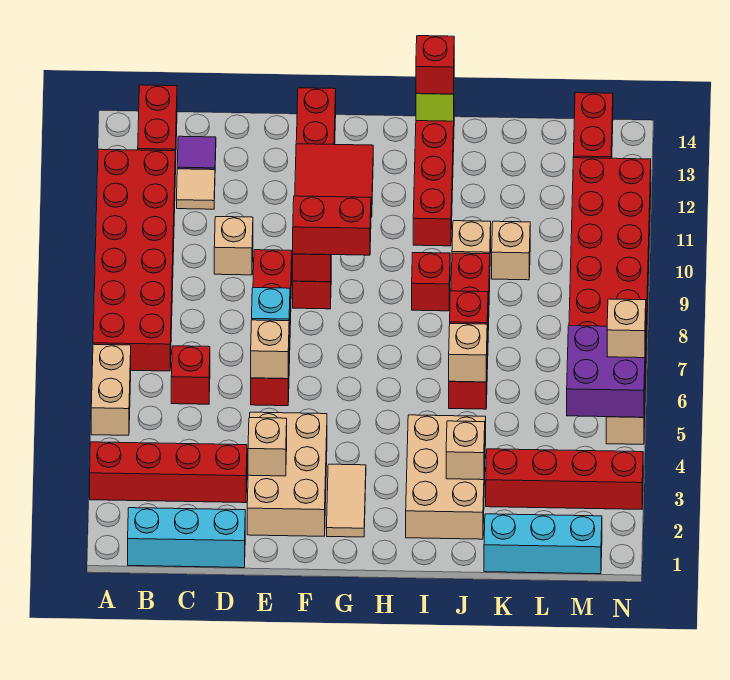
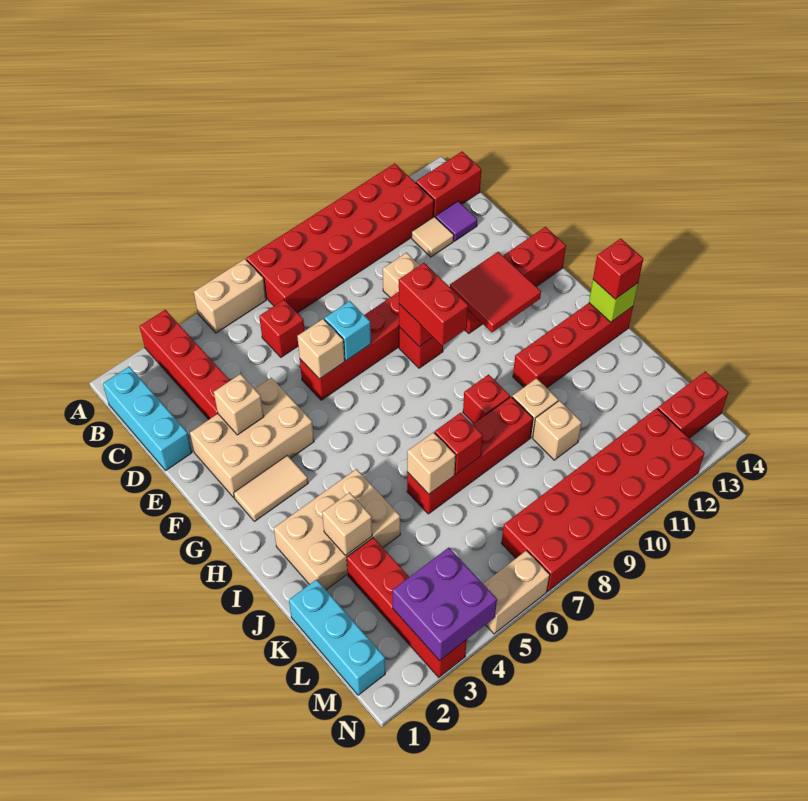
purple 2x2 brick [567,326,646,417] -> purple 2x2 brick moved to [392,548,497,661]
tan 1x1 brick [607,299,646,358] -> none

